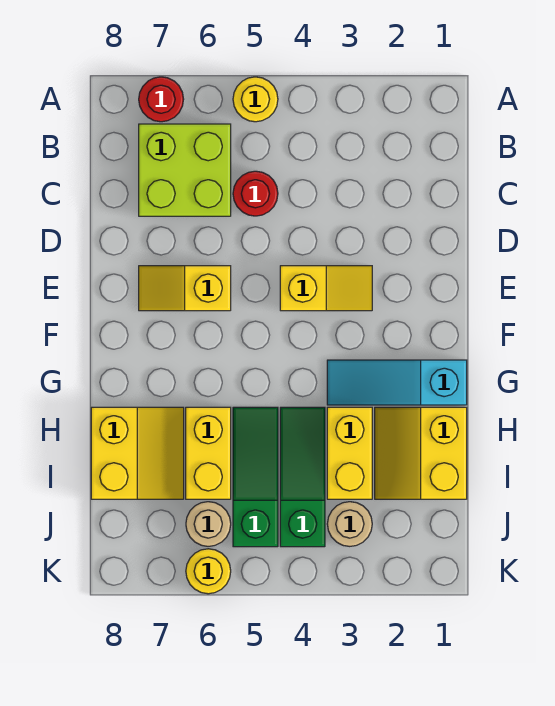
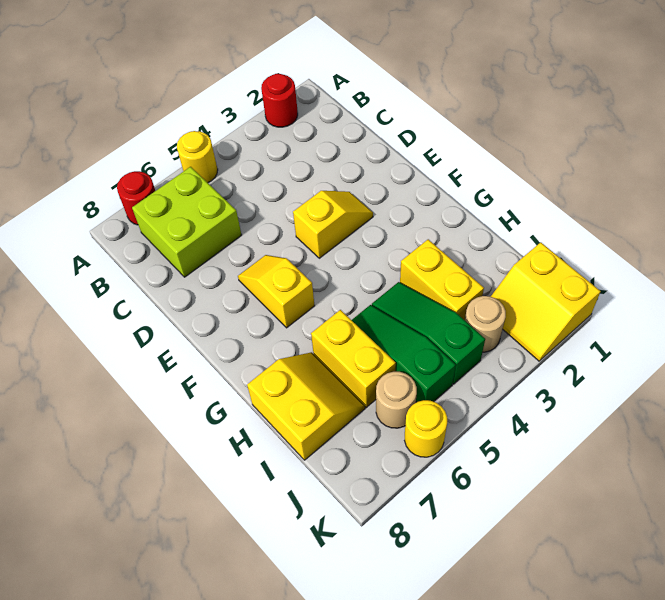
red 1x1 round brick [233,171,278,216] -> red 1x1 round brick moved to [261,74,298,127]
yellow 1x2 slope [139,266,231,311] -> yellow 1x2 slope turned to [238,255,315,328]
cyan 1x3 slope [327,360,467,405] -> none
yellow 2x2 slope [375,407,467,499] -> yellow 2x2 slope moved to [491,242,601,361]

